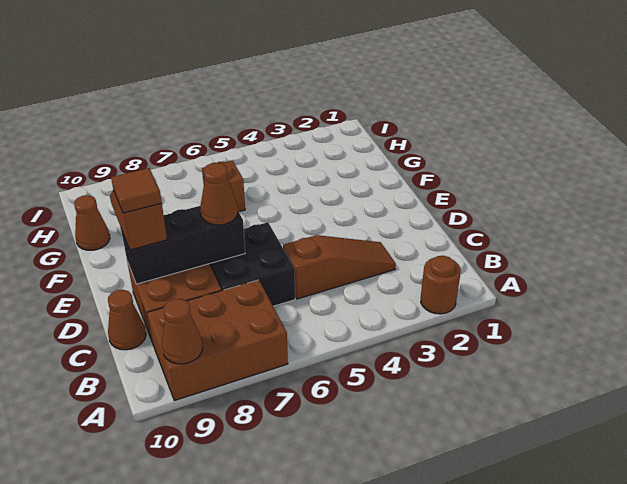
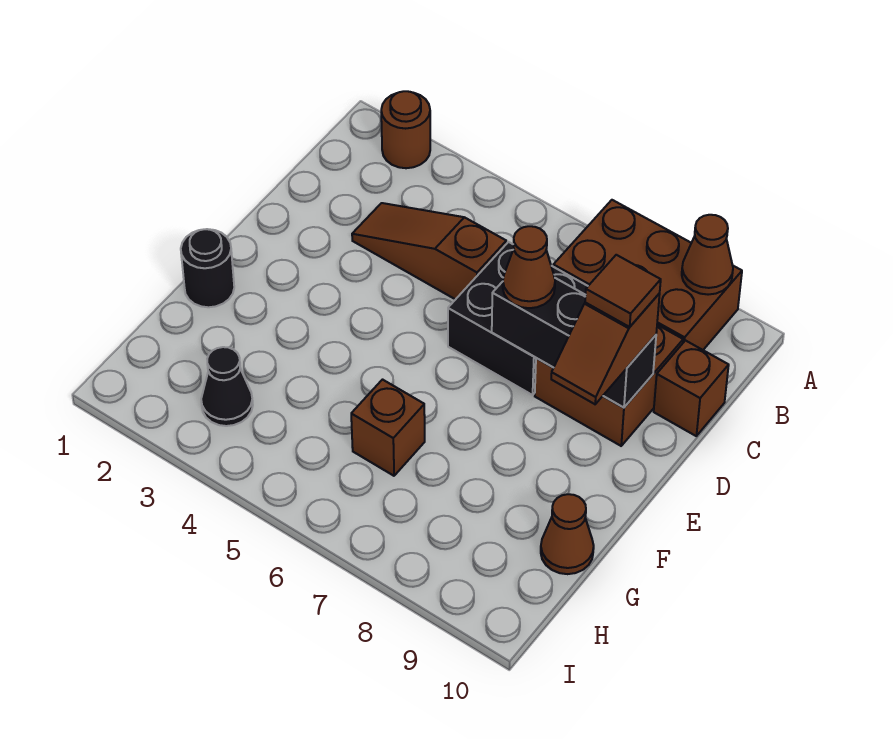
brown 1x1 cone [108,290,146,350] -> brown 1x1 brick [654,341,729,436]
none -> black 1x1 round brick [181,229,234,307]
none -> black 1x1 cone [201,347,253,426]

